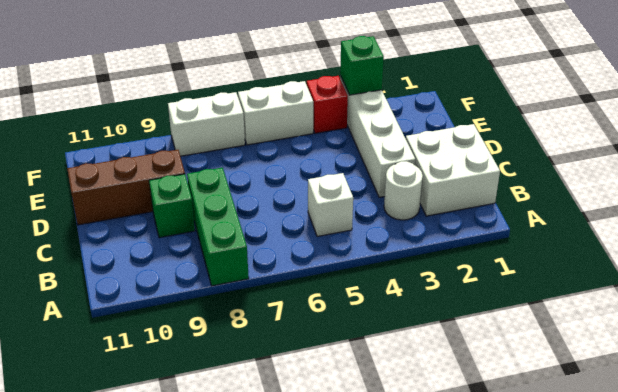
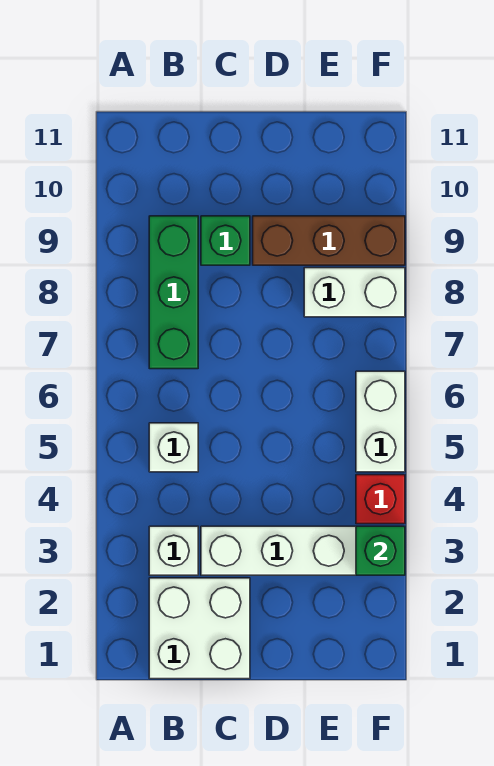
green 1x3 brick [187,168,249,286] -> green 1x3 brick turned to [149,216,198,369]
white 1x1 round brick [384,161,423,220] -> white 1x1 brick [149,526,198,575]
brown 1x3 brick [67,150,185,225] -> brown 1x3 brick turned to [253,216,405,265]
white 1x2 brick [168,92,245,156] -> white 1x2 brick turned to [304,268,405,317]

